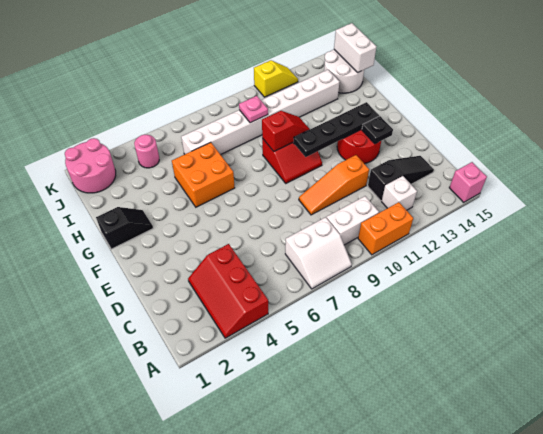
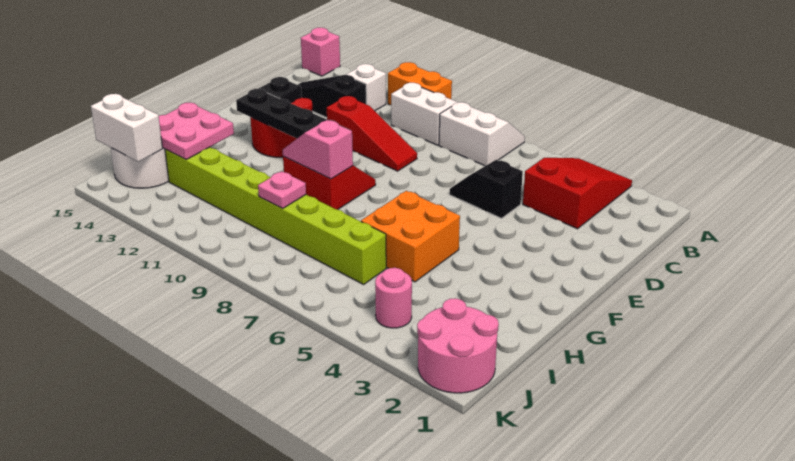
red 2x3 slope [188,244,268,338] -> red 2x3 slope turned to [523,158,632,229]
orange 1x3 slope [299,155,369,215] -> red 1x3 slope [327,96,417,171]
black 1x2 slope [96,207,153,249] -> black 1x2 slope moved to [449,160,523,218]
red 1x2 slope [262,111,310,151] -> pink 1x2 slope [283,120,353,179]
none -> pink 2x2 plate [159,103,234,159]
white 1x8 brick [181,70,339,155] -> lime 1x8 brick [165,147,386,284]
white 1x2 brick [334,23,376,73] -> white 1x2 brick turned to [91,94,163,162]
yellow 1x2 slope [254,60,298,97] -> none

